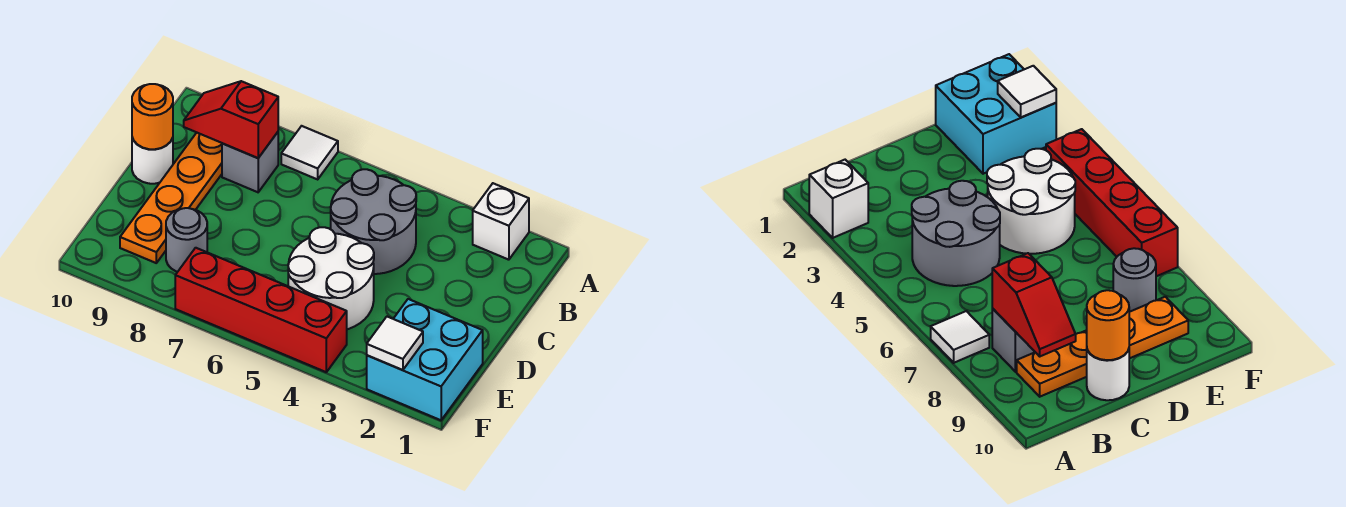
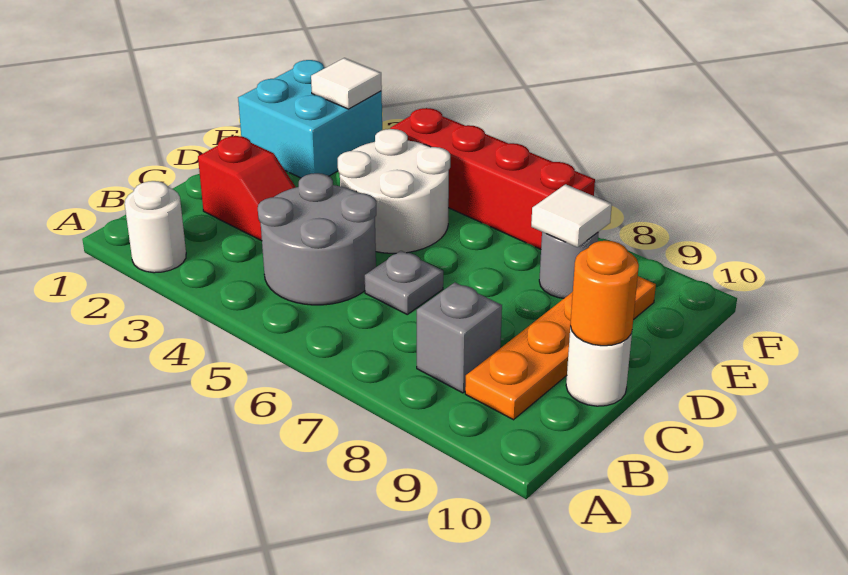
white 1x1 brick [473,183,529,260] -> white 1x1 round brick [125,181,186,273]
white 1x1 tile [281,126,338,179] -> white 1x1 tile moved to [531,184,612,247]
red 1x2 slope [184,81,278,158] -> red 1x2 slope moved to [198,136,296,241]
none -> grey 1x1 plate [365,251,443,314]

